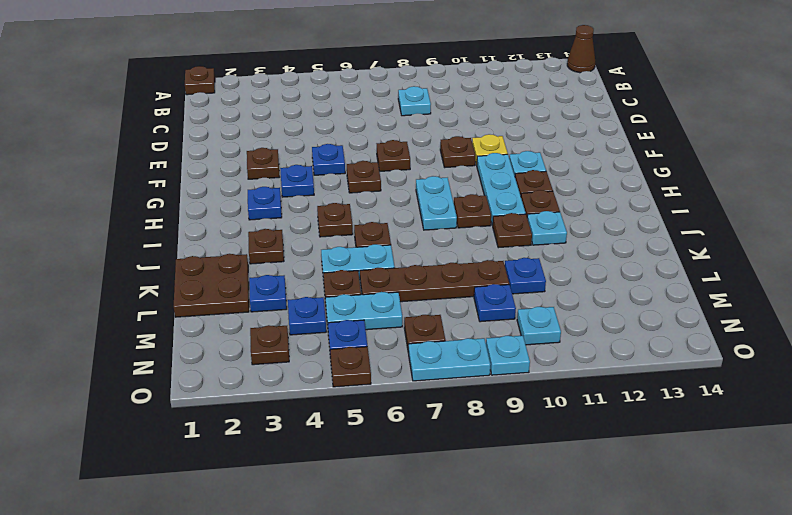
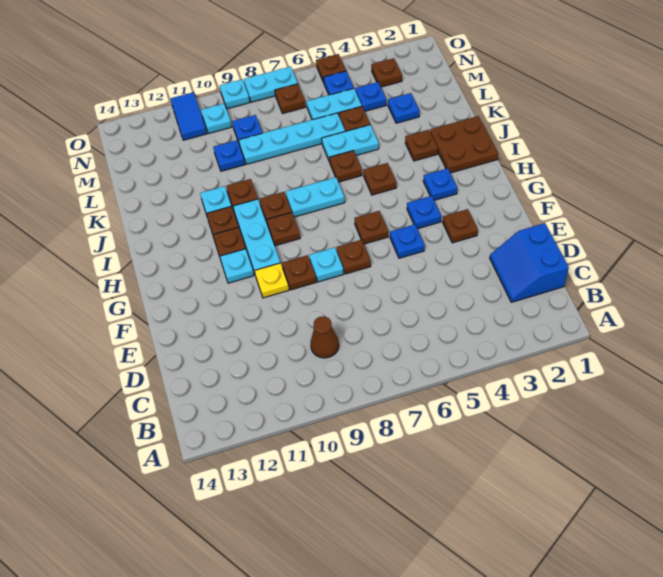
brown 1x1 plate [185,66,215,95] -> brown 1x1 plate moved to [267,212,300,246]
brown 1x1 cone [567,25,595,73] -> brown 1x1 cone moved to [310,316,339,358]
none -> blue 2x2 slope [490,223,569,302]
cyan 1x1 plate [398,86,431,116] -> cyan 1x1 plate moved to [309,247,344,282]
cyan 1x2 plate [416,176,457,230] -> cyan 1x2 plate turned to [286,177,345,217]
brown 2x2 plate [174,254,249,317] -> brown 2x2 plate moved to [430,116,498,173]
brown 1x4 plate [360,260,509,302] -> cyan 1x4 plate [239,113,345,164]
none -> blue 1x2 tile [171,92,207,140]

